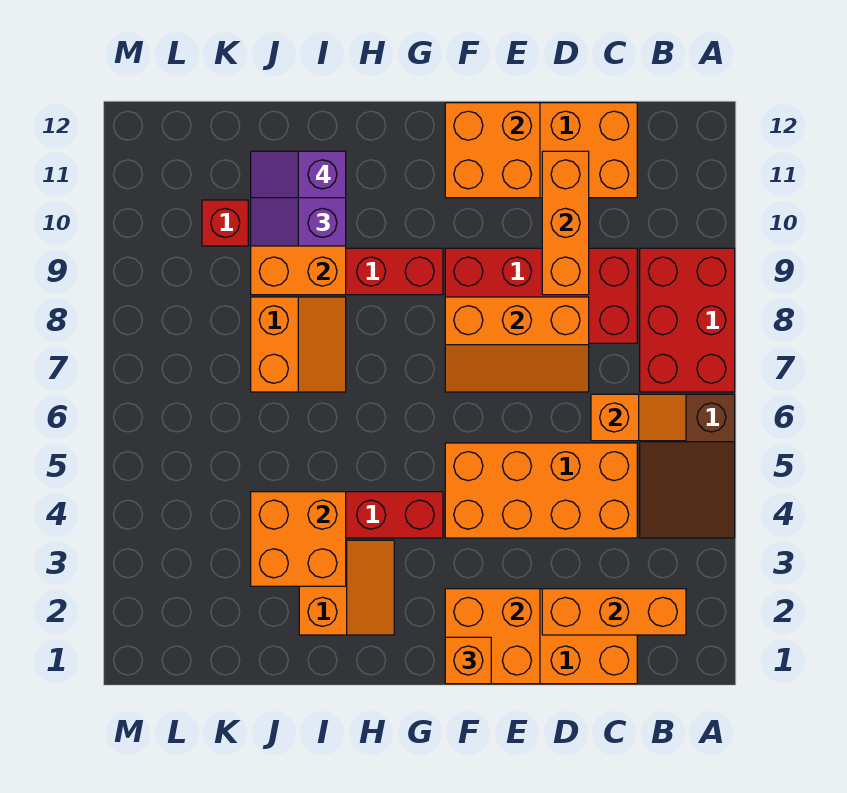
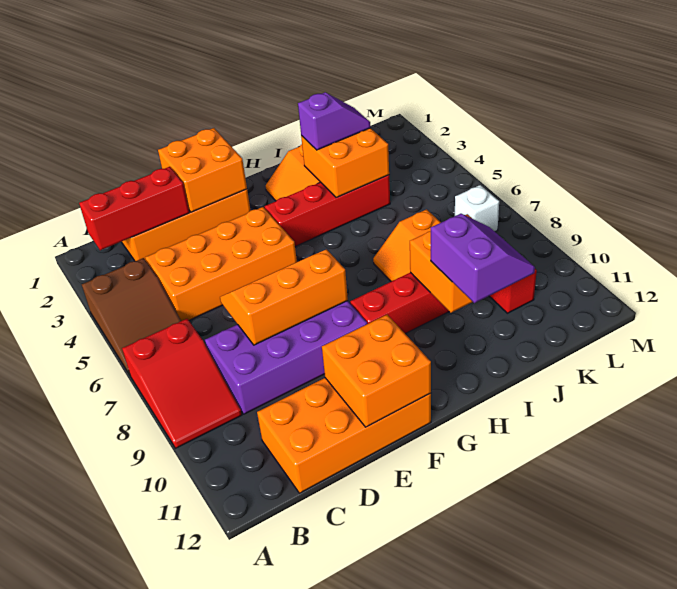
brown 2x3 slope [640,394,735,538] -> brown 2x3 slope turned to [82,258,181,375]
red 2x3 brick [640,248,735,392] -> red 2x3 slope [122,319,242,448]
orange 1x3 brick [542,589,686,635] -> red 1x3 brick [79,167,189,250]
orange 1x2 slope [591,394,686,441] -> none
red 2x4 brick [445,248,637,343] -> purple 2x4 brick [205,301,367,414]
orange 1x3 brick [542,151,589,295] -> none
orange 1x1 brick [445,637,491,684] -> none
purple 1x2 slope [251,151,346,198] -> purple 1x2 slope moved to [298,92,371,150]
none -> white 1x1 brick [455,185,499,232]

